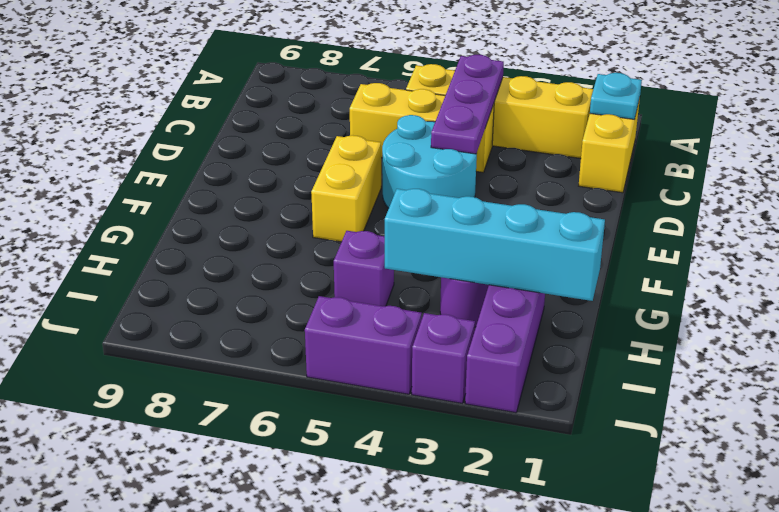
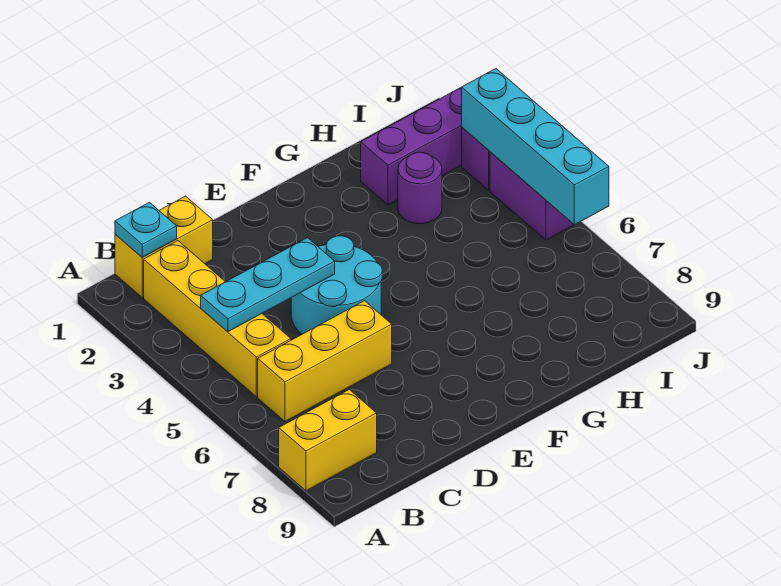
purple 1x3 plate [431,55,504,154] -> cyan 1x3 plate [201,238,335,332]
yellow 1x3 brick [350,83,494,172] -> yellow 1x3 brick turned to [258,301,392,422]
yellow 1x2 brick [311,135,381,242] -> yellow 1x2 brick moved to [279,389,377,491]
cyan 1x4 brick [385,189,605,301] -> cyan 1x4 brick moved to [462,69,609,225]
purple 1x1 brick [334,231,394,306] -> none

